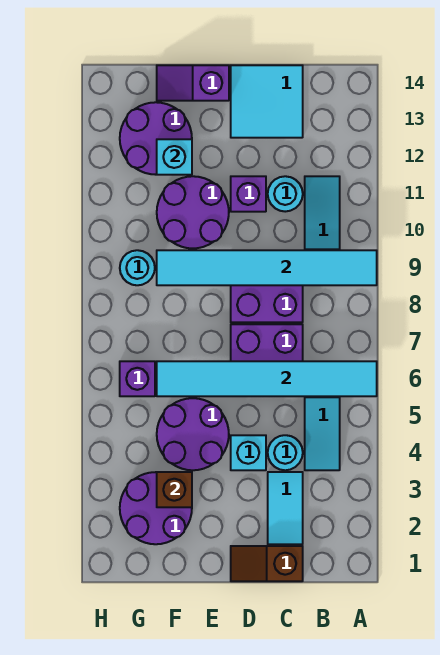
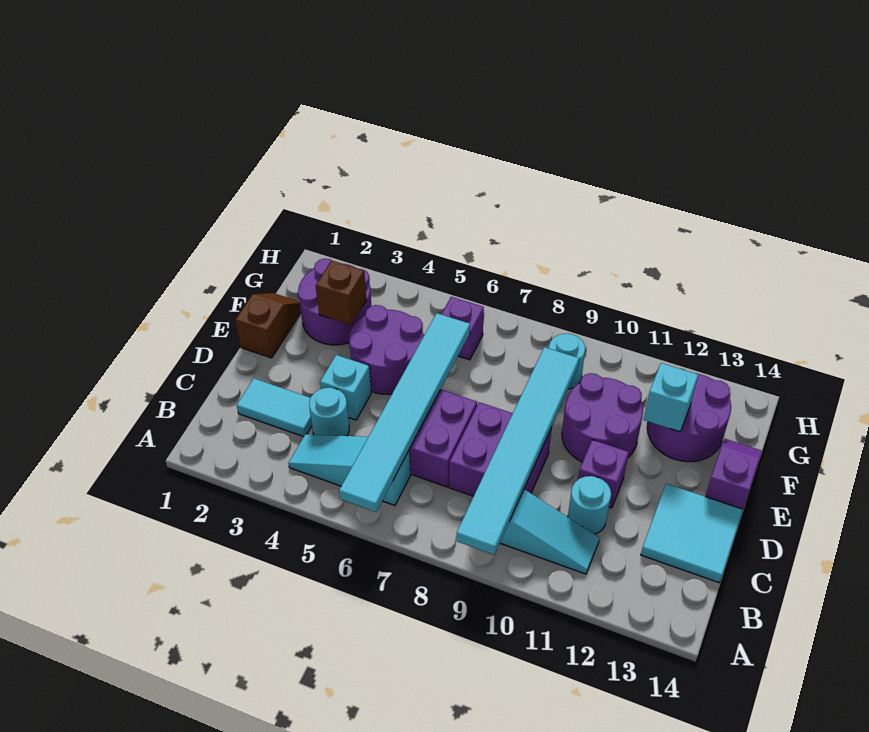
brown 1x2 slope [231,546,303,581] -> brown 1x2 slope moved to [235,293,301,358]

